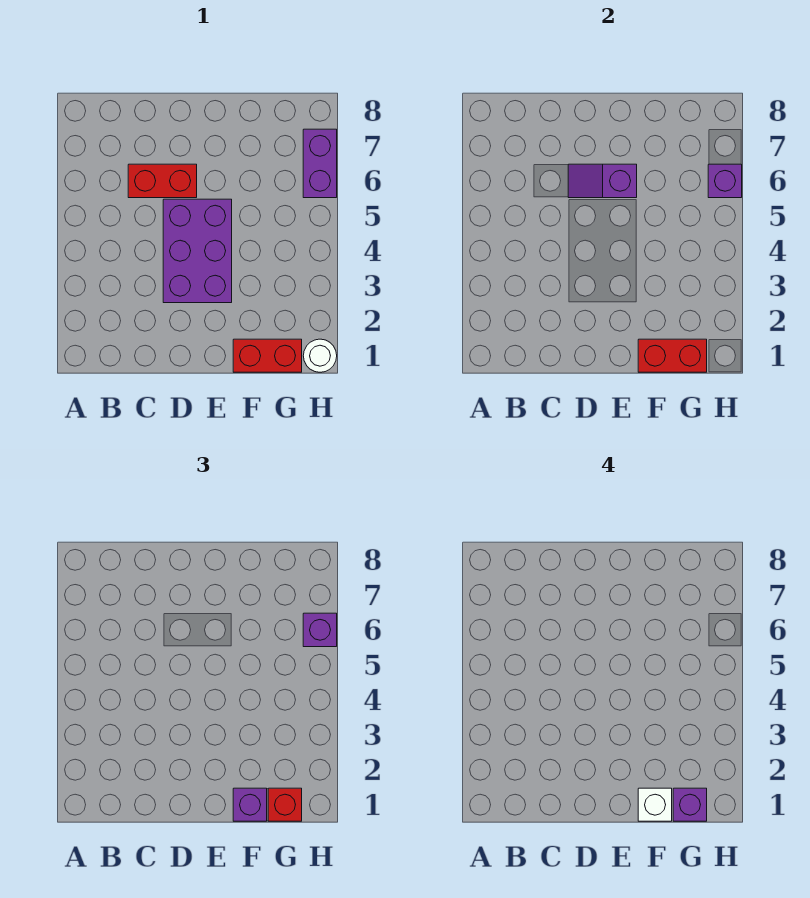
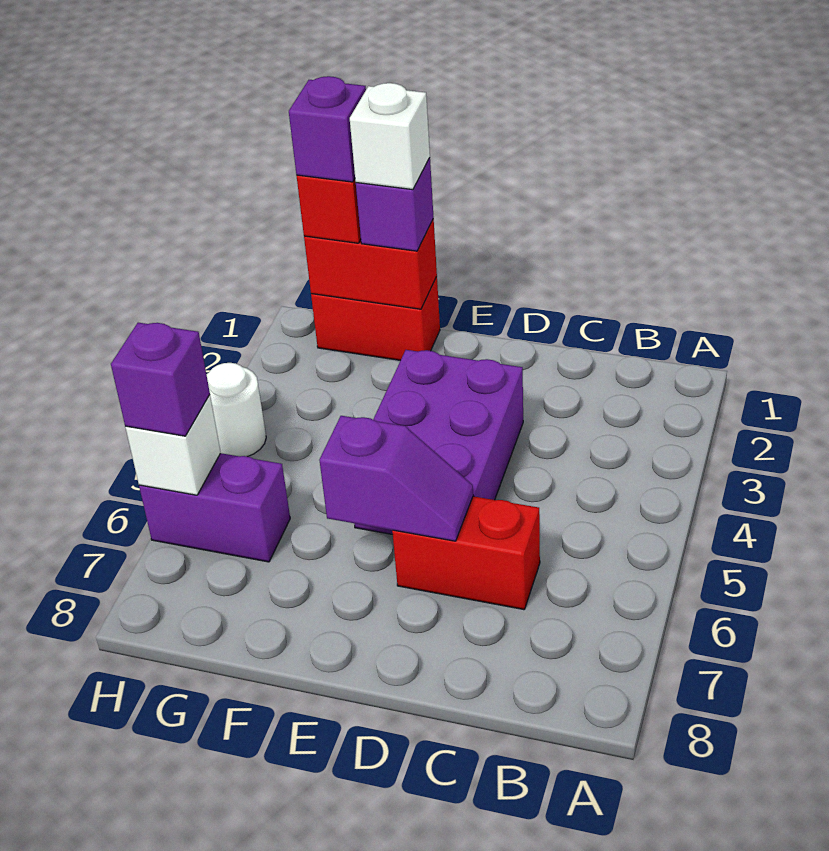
white 1x1 round brick [303,339,337,372] -> white 1x1 round brick moved to [206,363,266,457]
purple 1x2 brick [303,129,337,198] -> purple 1x2 brick turned to [139,453,290,562]
purple 1x1 brick [708,164,742,198] -> white 1x1 brick [125,395,221,495]

